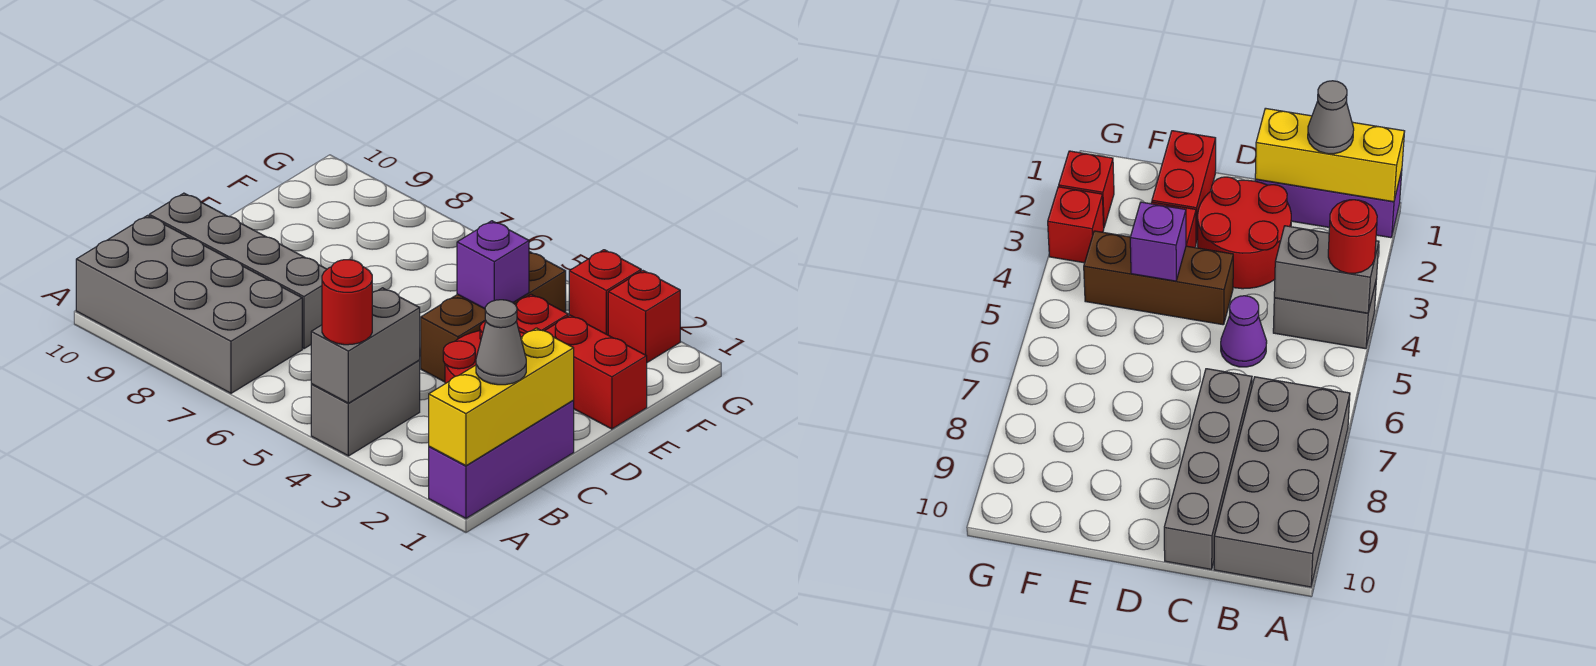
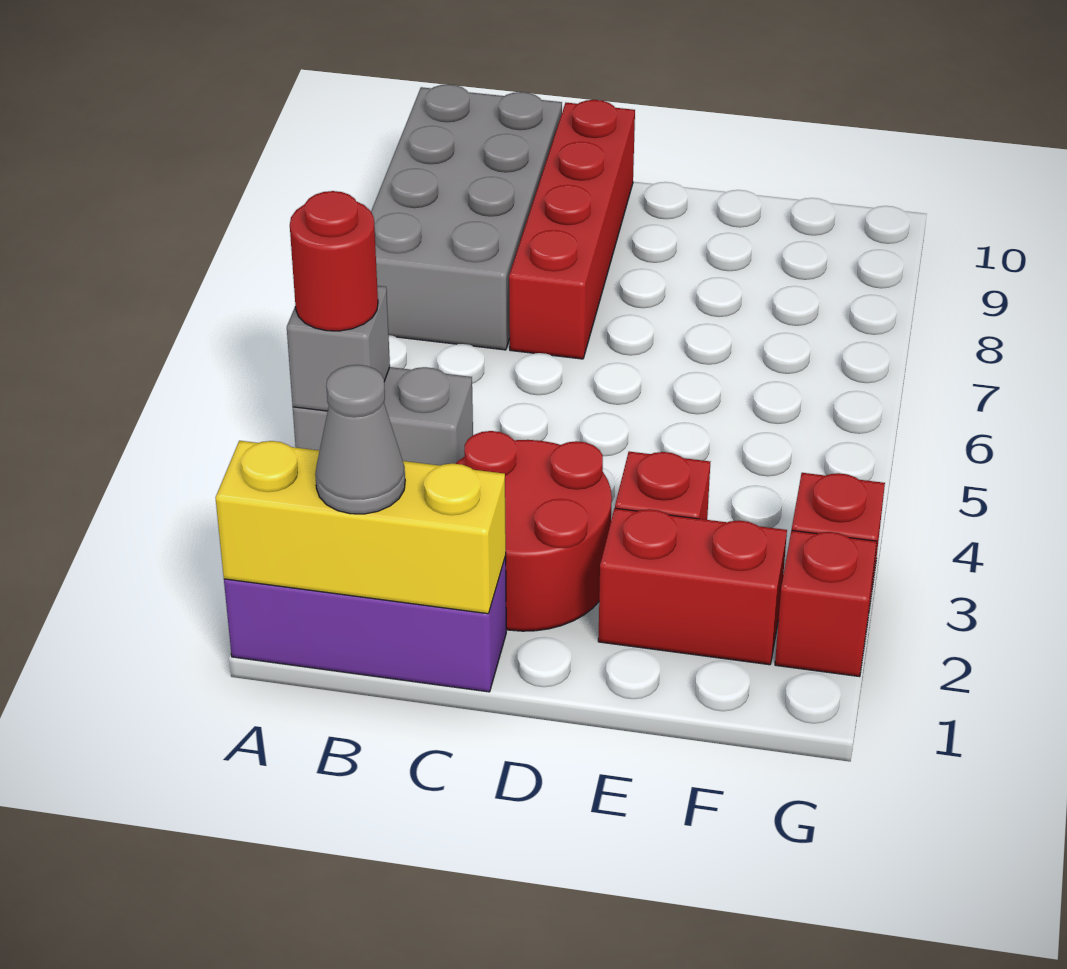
grey 1x2 brick [311,288,420,403] -> grey 1x1 brick [287,286,390,411]
purple 1x1 cone [1221,296,1267,367] -> none
grey 1x4 brick [149,193,327,349] -> red 1x4 brick [509,100,635,359]
brown 1x3 brick [421,252,566,382] -> none
red 1x2 brick [545,315,647,429] -> red 1x2 brick turned to [598,508,787,665]
purple 1x1 brick [457,221,529,309] -> none

